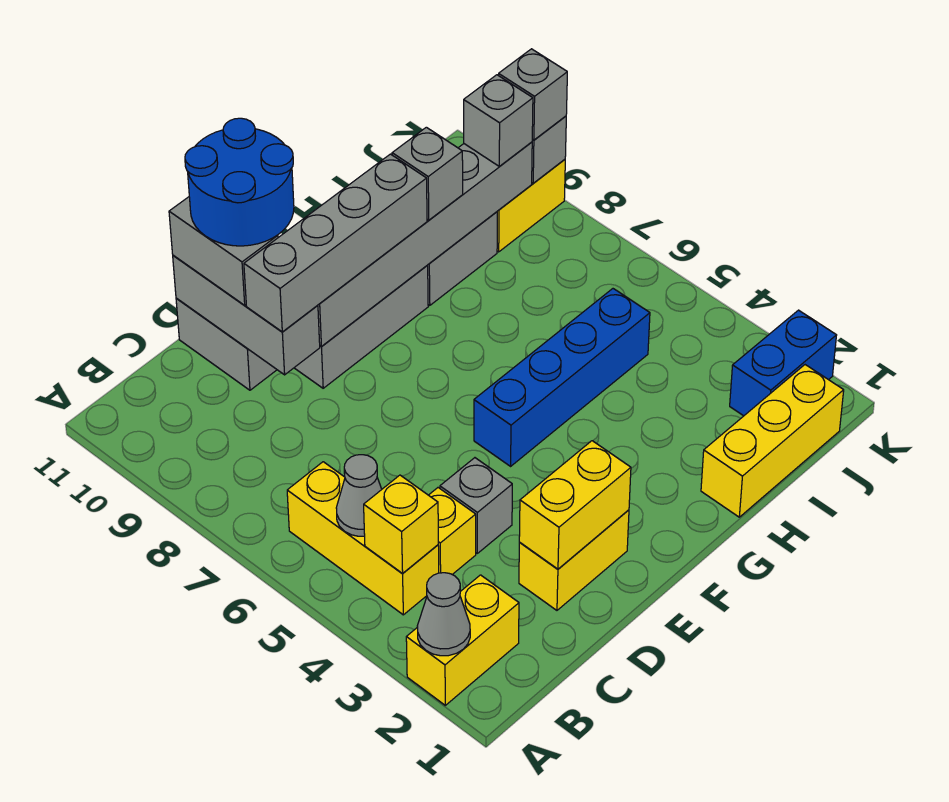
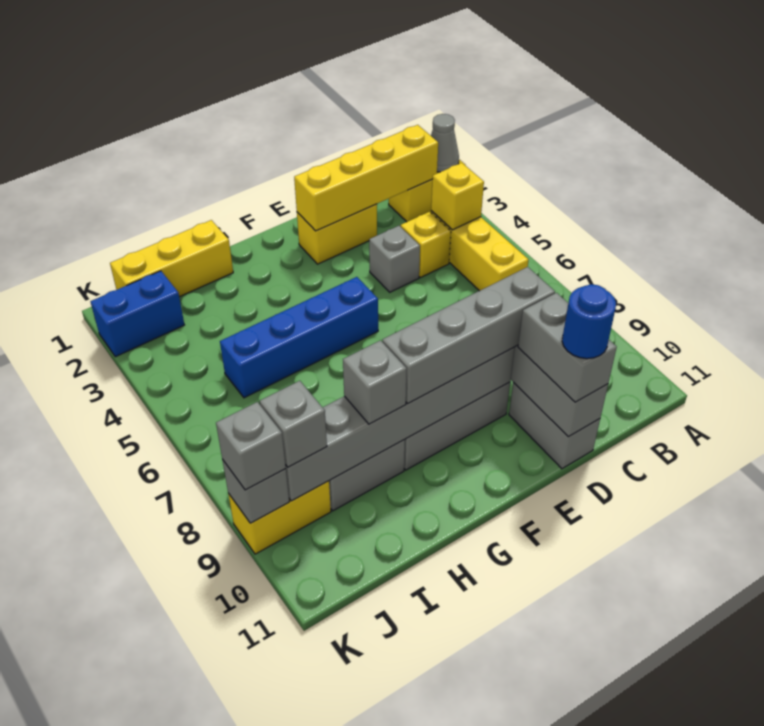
grey 1x1 cone [336,455,382,536] -> none
yellow 1x2 brick [519,441,631,569] -> yellow 1x4 brick [294,125,438,231]
blue 2x2 round brick [185,118,294,246] -> blue 1x1 round brick [562,284,616,359]

